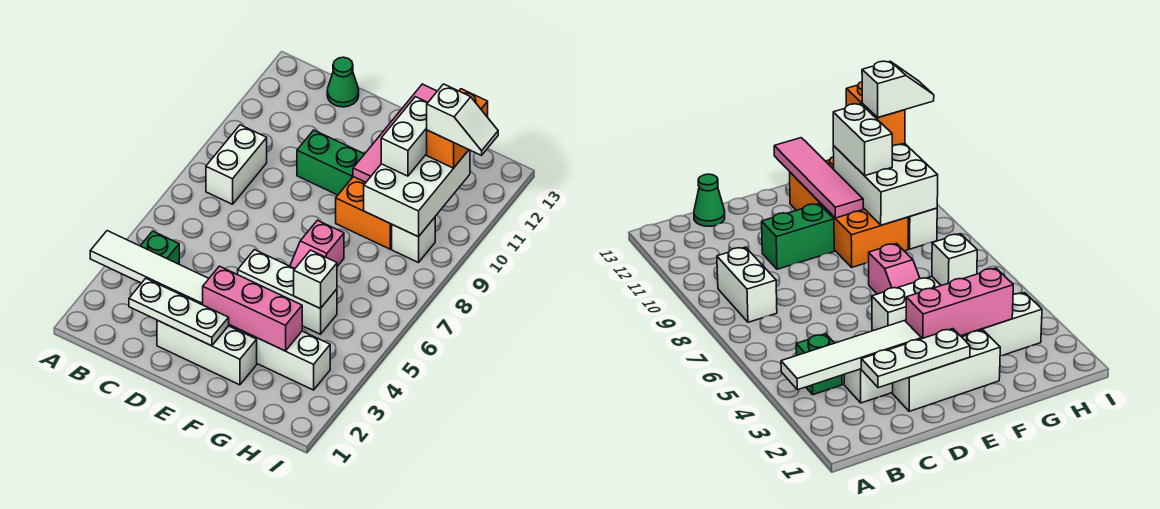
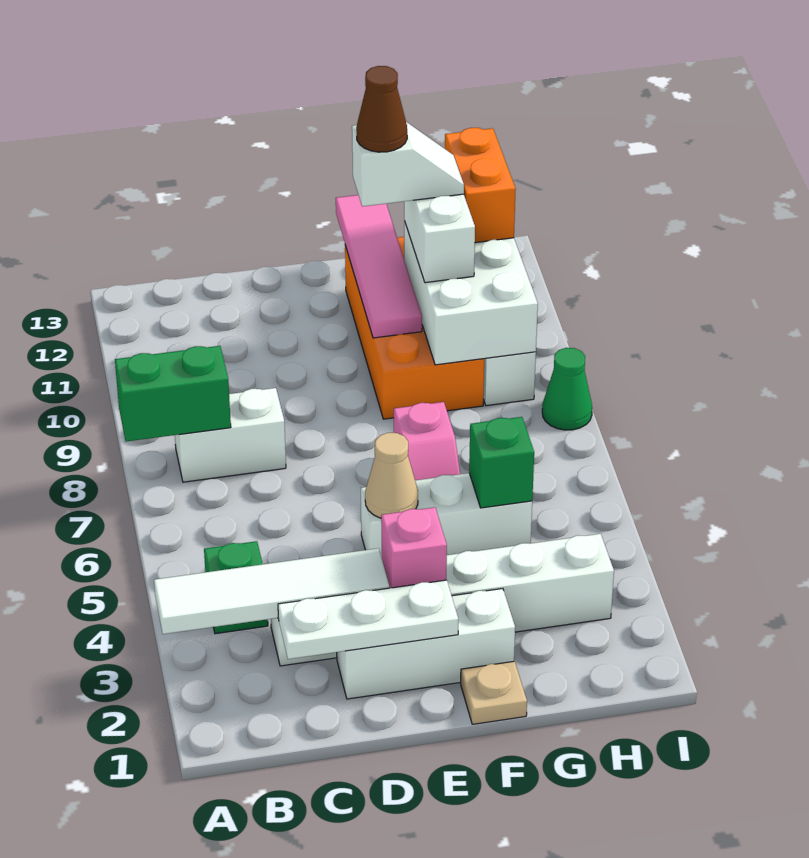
white 1x2 brick [206,125,267,204] -> white 1x2 brick turned to [175,388,286,482]
green 1x1 cone [327,57,359,107] -> green 1x1 cone moved to [542,348,592,430]
green 1x2 brick [297,130,364,195] -> green 1x2 brick moved to [115,346,231,441]
pink 1x3 brick [203,266,302,351] -> pink 1x1 brick [381,507,447,588]
none -> tan 1x1 cone [365,433,418,518]
none -> tan 1x1 plate [461,661,527,724]
none -> brown 1x1 cone [356,66,407,152]
white 1x1 brick [294,250,337,309] -> green 1x1 brick [469,417,534,508]
white 1x2 slope [427,84,498,155] -> white 1x2 slope moved to [352,122,464,206]

